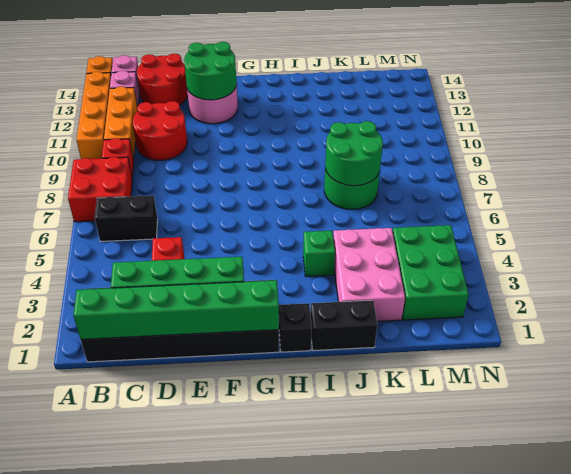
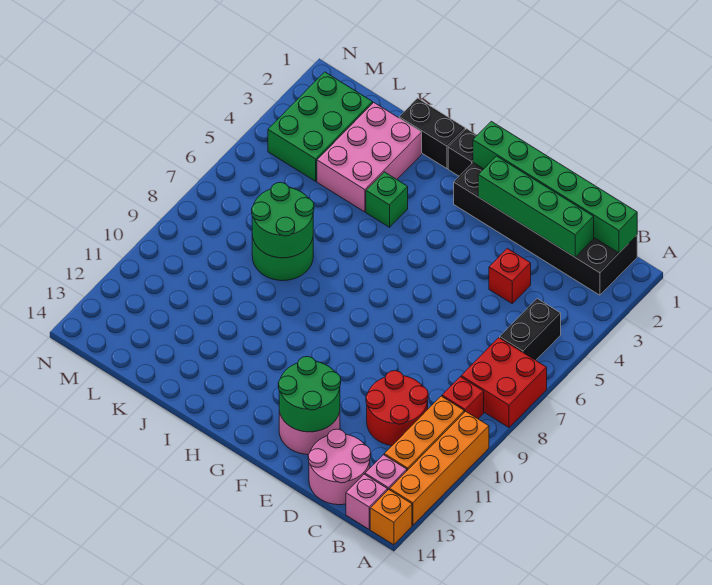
black 1x2 brick [95,196,158,242] -> black 1x2 brick turned to [500,299,561,360]
red 2x2 round brick [137,54,188,105] -> pink 2x2 round brick [308,429,371,505]

